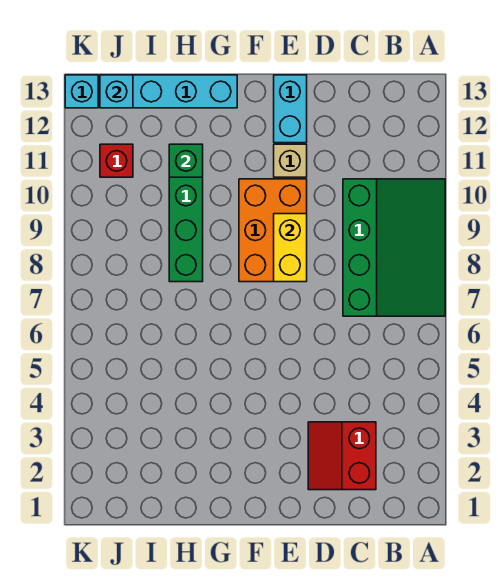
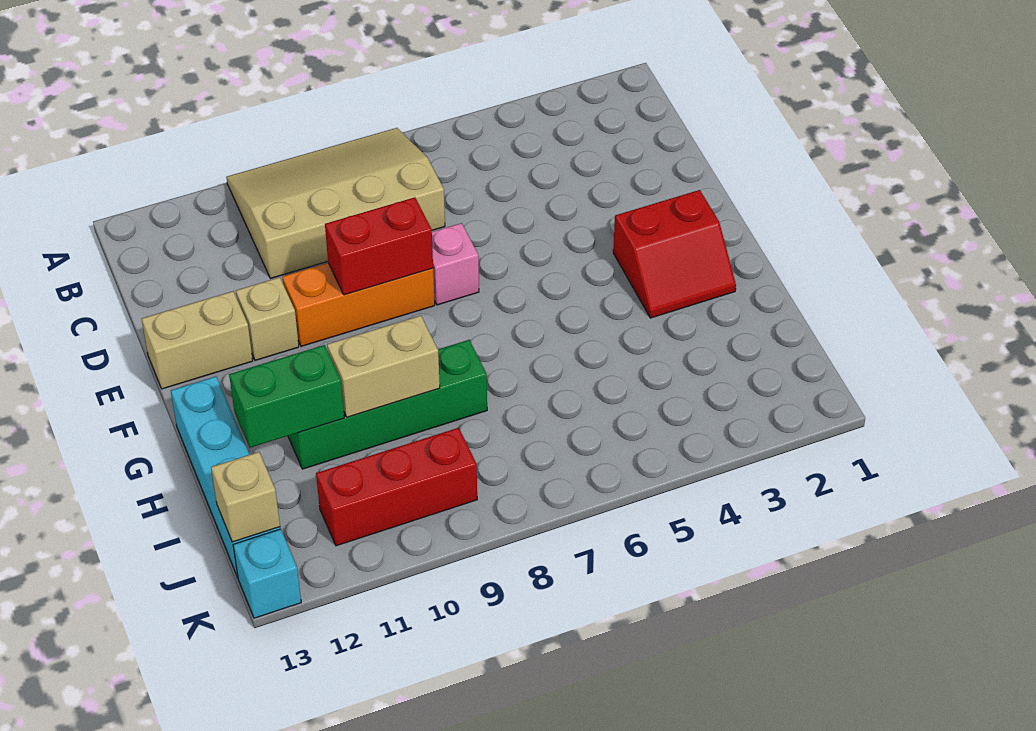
green 3x4 slope [343,179,445,316] -> tan 3x4 slope [226,128,445,278]
red 2x2 slope [308,422,376,490] -> red 2x2 slope moved to [613,190,736,318]
none -> pink 1x1 brick [432,223,479,305]
orange 2x3 brick [239,179,307,282] -> orange 1x3 brick [282,263,435,346]
yellow 1x2 brick [274,214,307,282] -> red 1x2 brick [325,197,433,295]
cyan 1x2 brick [274,75,307,143] -> tan 1x2 brick [142,291,253,389]
none -> tan 1x2 brick [327,316,440,417]
green 1x1 brick [169,144,203,177] -> green 1x2 brick [229,345,344,448]
red 1x1 brick [100,144,133,177] -> red 1x3 brick [316,428,477,546]
cyan 1x1 brick [100,75,133,108] -> tan 1x1 brick [211,452,280,542]

